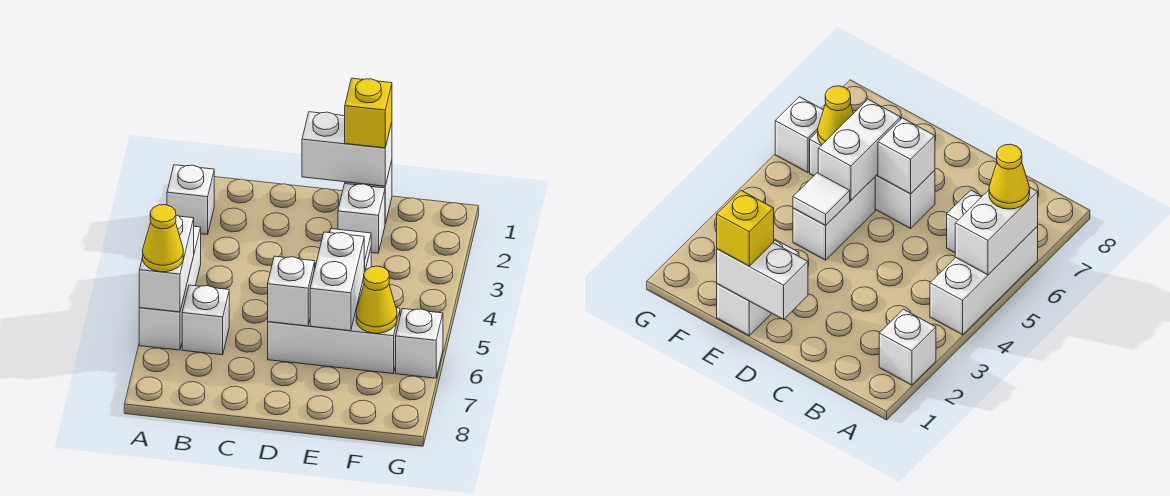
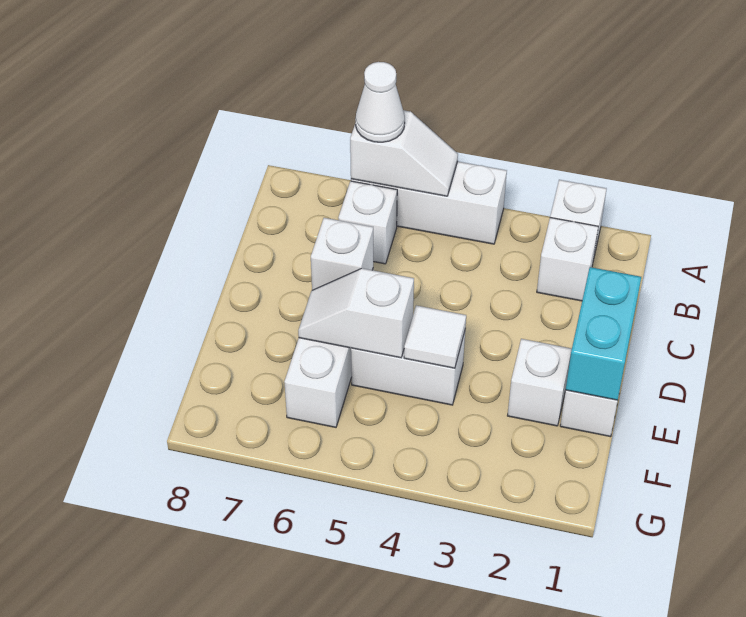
white 1x2 brick [139,215,194,312] -> white 1x2 slope [350,110,458,196]
yellow 1x1 cone [143,205,183,272] -> white 1x1 cone [355,62,405,142]
white 1x2 brick [302,112,392,186] -> cyan 1x2 brick [566,267,641,400]
yellow 1x1 brick [345,78,392,148] -> none
white 1x2 brick [310,232,364,331] -> white 1x2 slope [298,268,414,358]
yellow 1x1 cone [356,266,397,333] -> none
white 1x1 brick [396,309,443,378] -> white 1x1 brick moved to [537,218,598,301]

